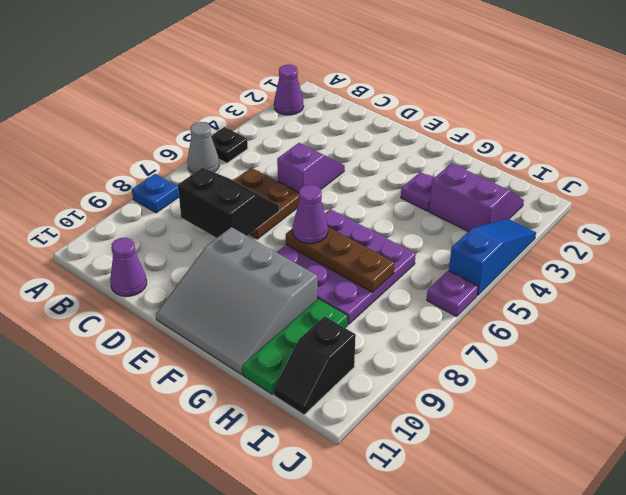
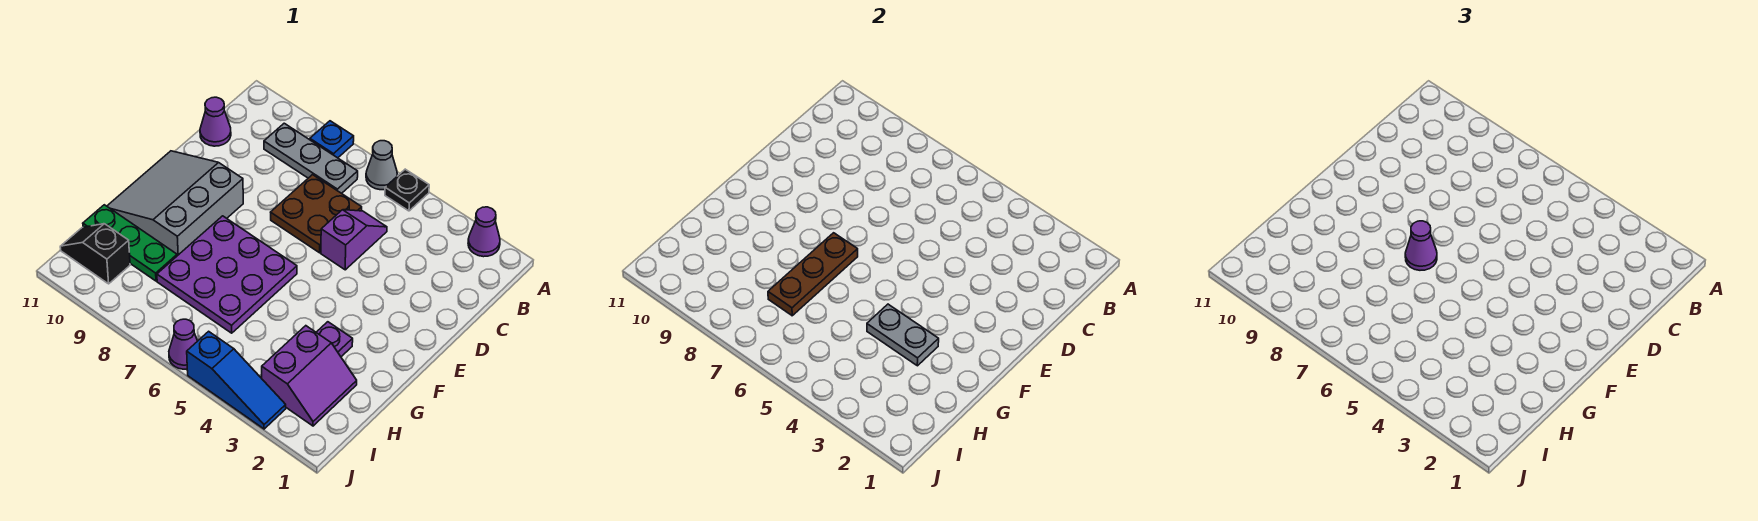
none -> grey 1x3 plate [264,123,358,193]
black 2x2 slope [178,168,279,238] -> none
purple 1x2 slope [277,143,345,192] -> purple 1x2 slope turned to [321,210,387,270]
none -> grey 1x2 plate [867,304,939,366]
purple 1x1 plate [427,271,478,317] -> purple 1x1 cone [169,319,197,369]

